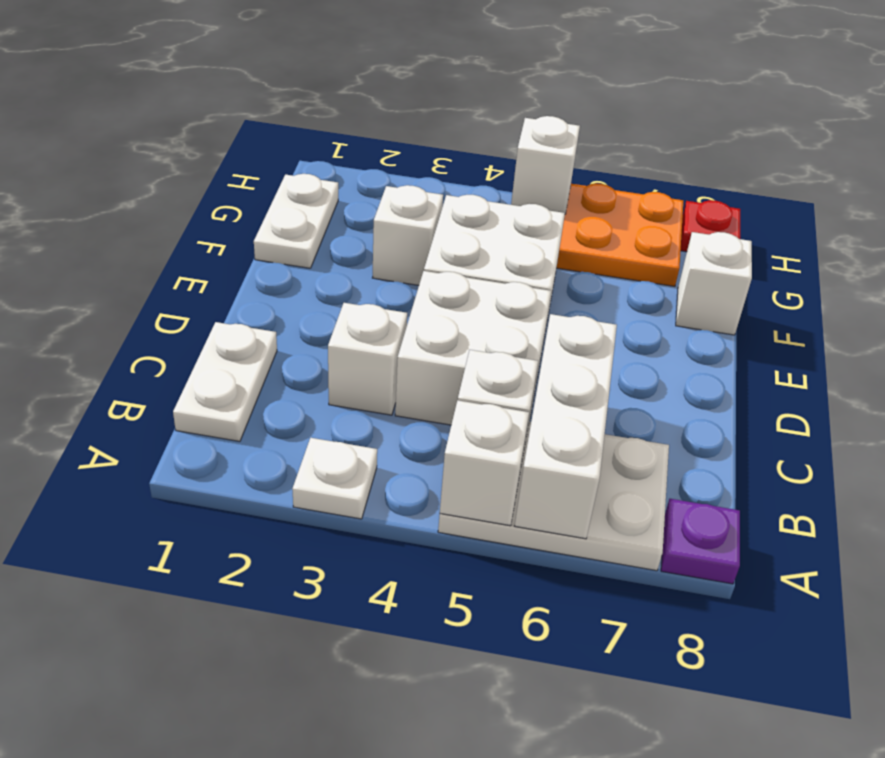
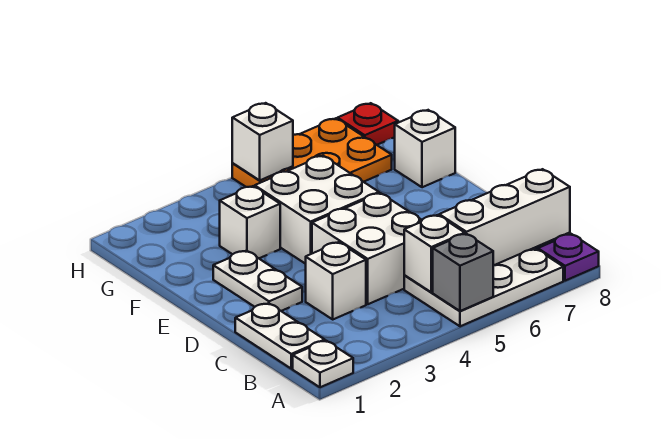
white 1x1 plate [292,438,377,519] -> white 1x1 plate moved to [293,341,353,387]
white 1x1 brick [440,400,529,526] -> grey 1x1 brick [433,234,493,311]
white 1x3 brick [515,314,617,539] -> white 1x3 brick turned to [439,169,570,265]
white 1x2 plate [254,174,338,268] -> white 1x2 plate moved to [213,251,302,311]

